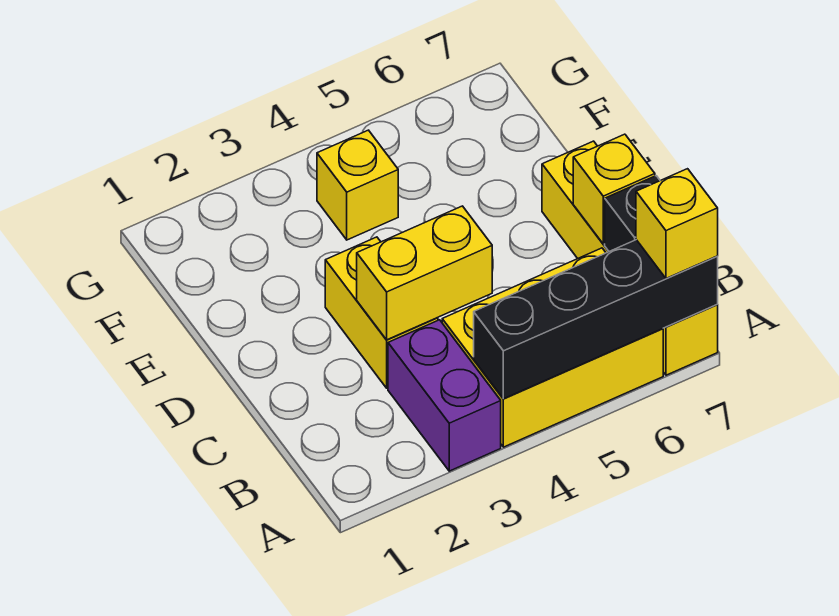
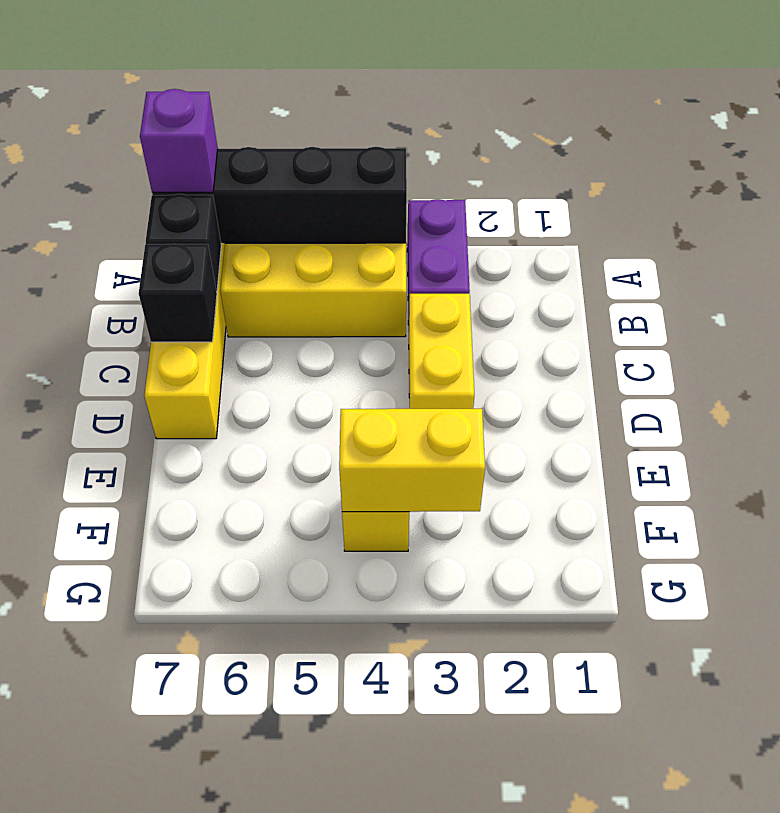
yellow 1x1 brick [636,169,718,278] -> purple 1x1 brick [140,89,218,192]
yellow 1x2 brick [357,206,492,340] -> yellow 1x2 brick moved to [339,409,485,512]
yellow 1x1 brick [573,134,655,244] -> black 1x1 brick [139,244,217,342]

